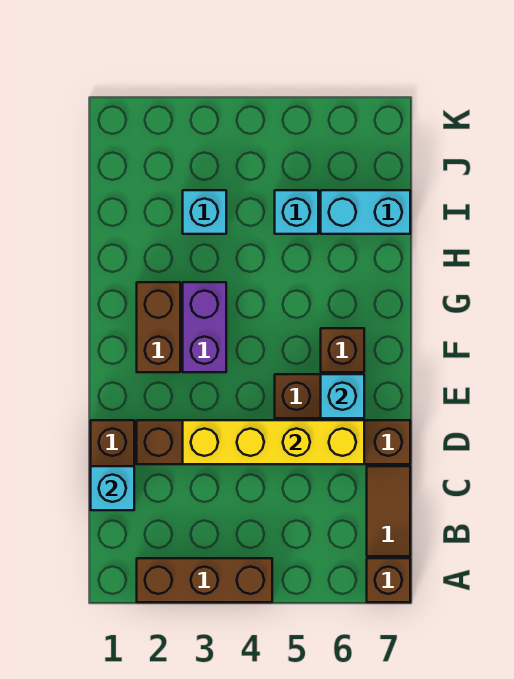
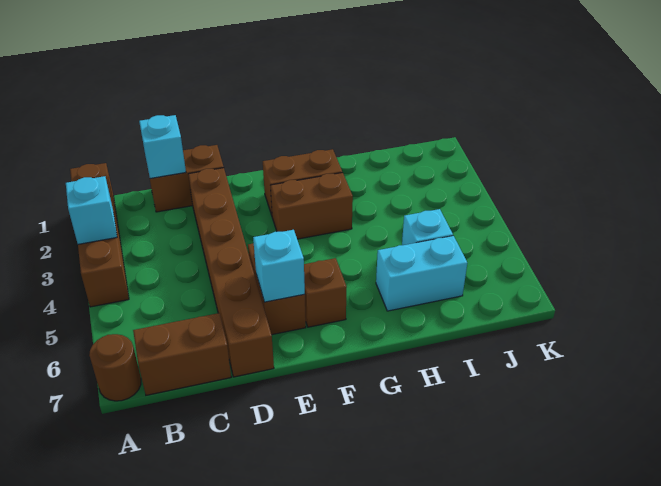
brown 1x3 brick [137,558,272,602] -> brown 1x4 brick [70,163,129,307]
brown 1x1 brick [367,558,410,602] -> brown 1x1 round brick [89,334,141,401]
brown 1x2 tile [367,466,410,556] -> brown 1x2 brick [133,313,231,395]
yellow 1x4 brick [183,420,364,464] -> none
purple 1x2 brick [183,282,226,372] -> brown 1x2 brick [270,173,353,239]
cyan 1x1 brick [183,190,226,234] -> cyan 1x1 brick moved to [66,176,117,244]
cyan 1x2 brick [321,190,410,234] -> cyan 1x2 brick turned to [376,236,467,311]

